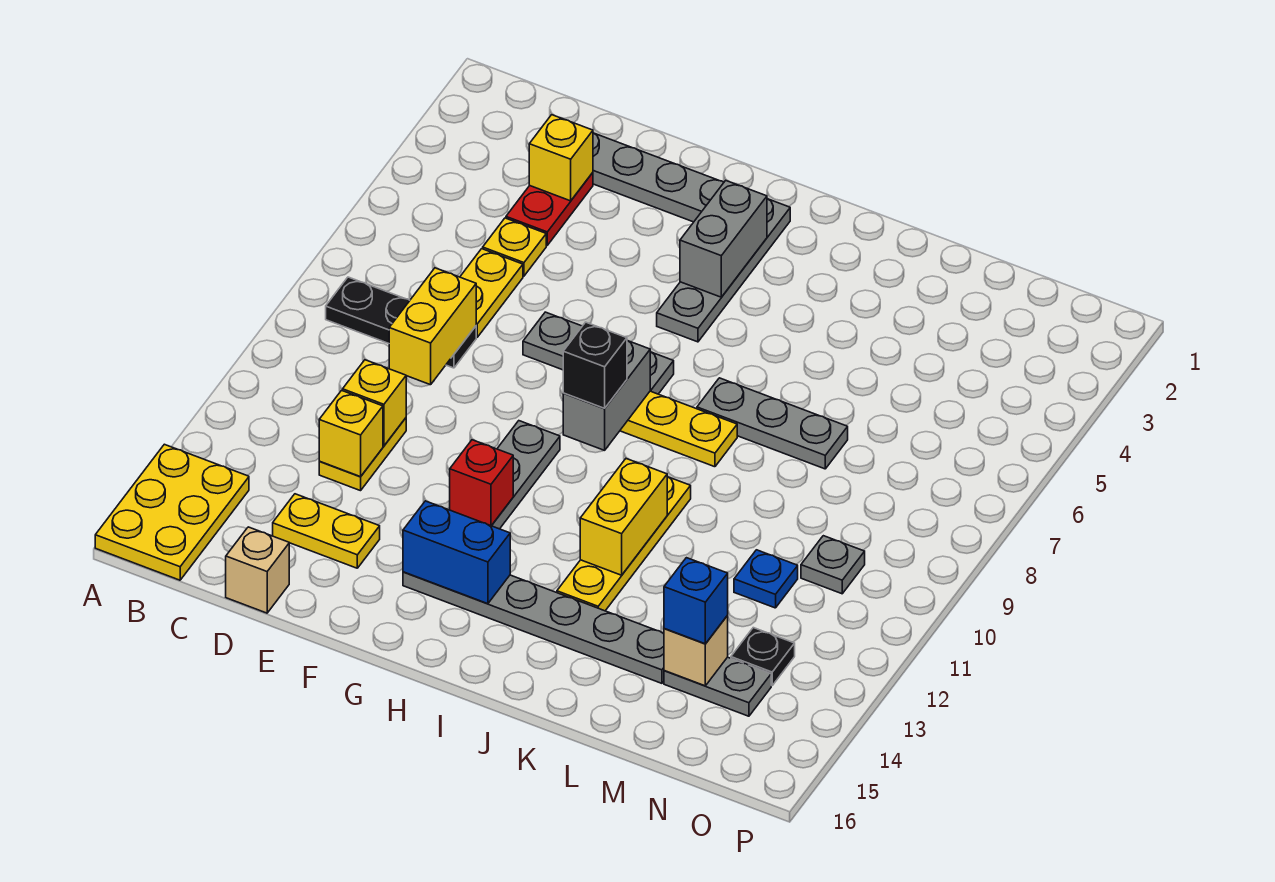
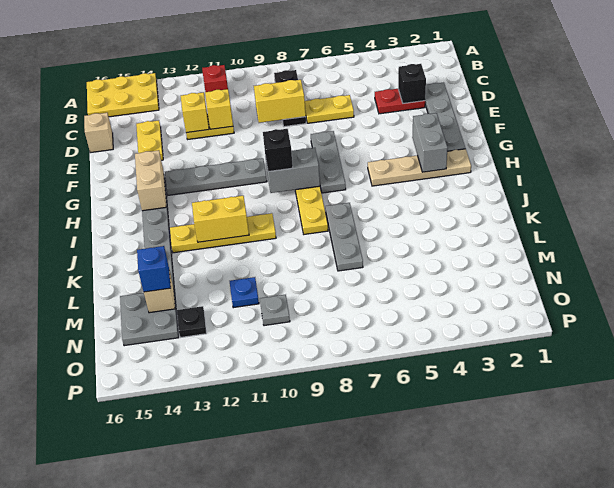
yellow 1x1 brick [529,115,593,201] -> black 1x1 brick [398,64,426,104]
yellow 1x1 plate [483,218,546,276] -> none
red 1x1 brick [450,440,513,526] -> red 1x1 brick moved to [202,65,228,92]
blue 1x2 brick [403,501,510,604] -> tan 1x2 brick [135,150,166,211]
grey 1x4 plate [657,199,790,342] -> tan 1x4 plate [368,149,471,186]
grey 1x2 brick [680,181,767,297] -> grey 1x2 brick turned to [412,113,448,172]
grey 1x2 plate [664,657,771,716] -> grey 2x2 plate [120,293,179,346]

